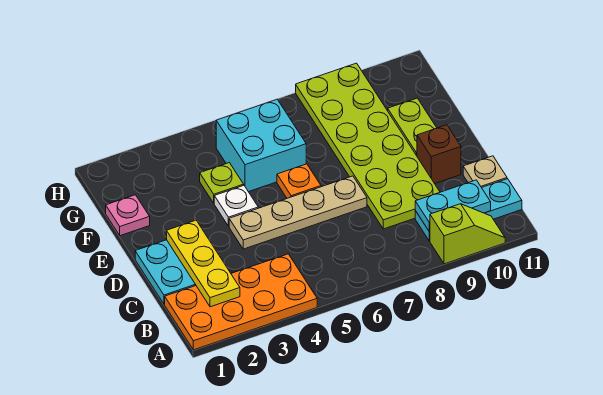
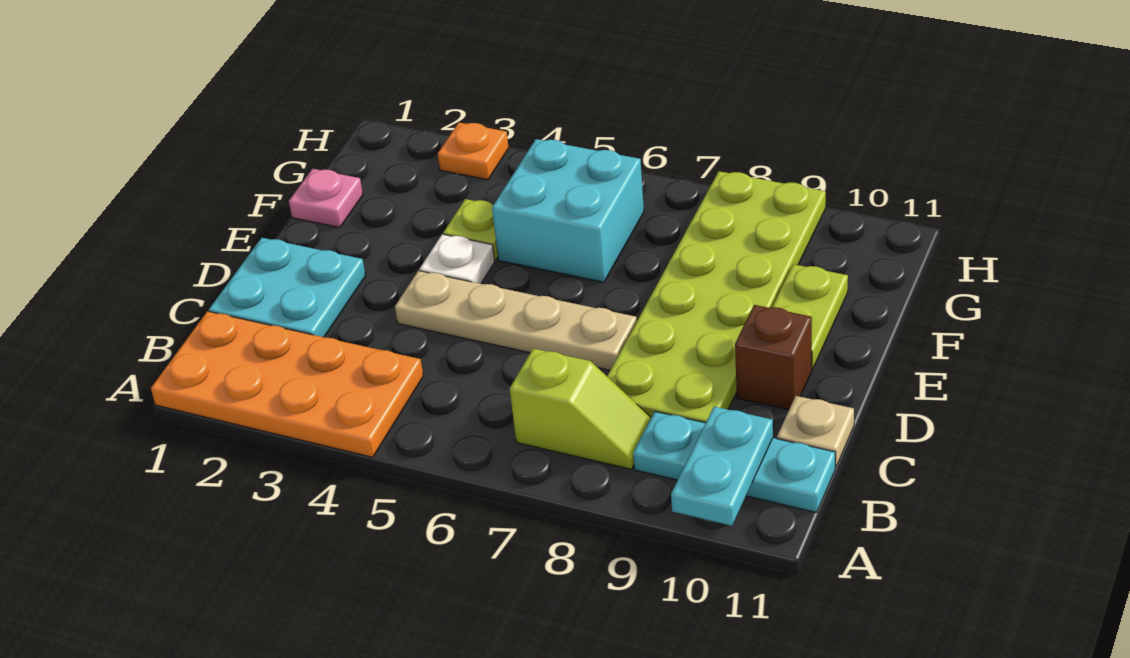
lime 1x2 slope [430,204,505,264] -> lime 1x2 slope moved to [510,348,651,469]
yellow 1x3 plate [167,220,240,307] -> none
cyan 1x2 plate [415,180,491,232] -> cyan 1x2 plate turned to [671,407,773,526]
orange 1x1 plate [277,164,321,198] -> orange 1x1 plate moved to [438,123,509,180]

